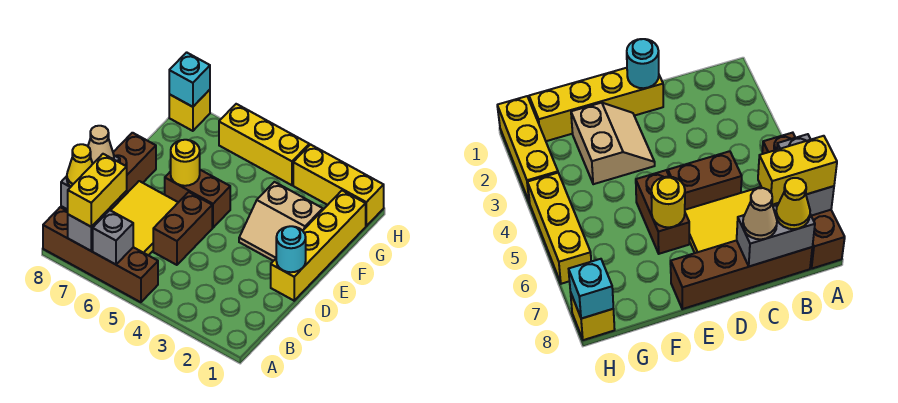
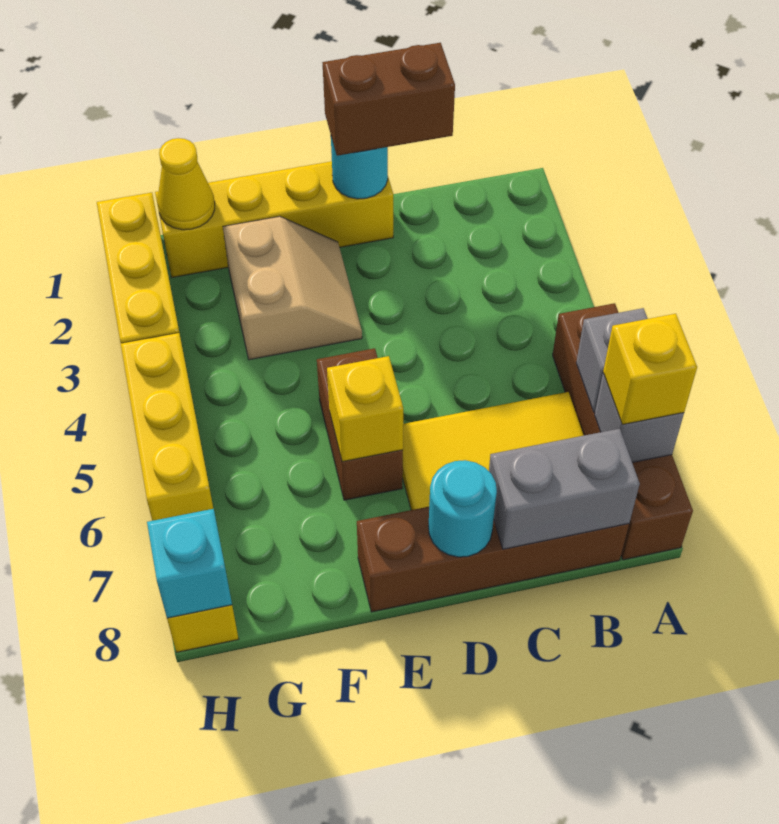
yellow 1x2 brick [68,154,127,227] -> yellow 1x1 brick [603,314,697,425]
yellow 1x1 cone [67,144,93,186] -> yellow 1x1 cone moved to [157,138,215,230]
brown 1x2 brick [153,192,212,265] -> brown 1x2 brick moved to [322,43,455,156]
tan 1x1 cone [88,126,114,163] -> none
none -> cyan 1x1 round brick [429,460,497,557]
yellow 1x1 round brick [171,140,200,186] -> yellow 1x1 brick [327,356,403,462]

